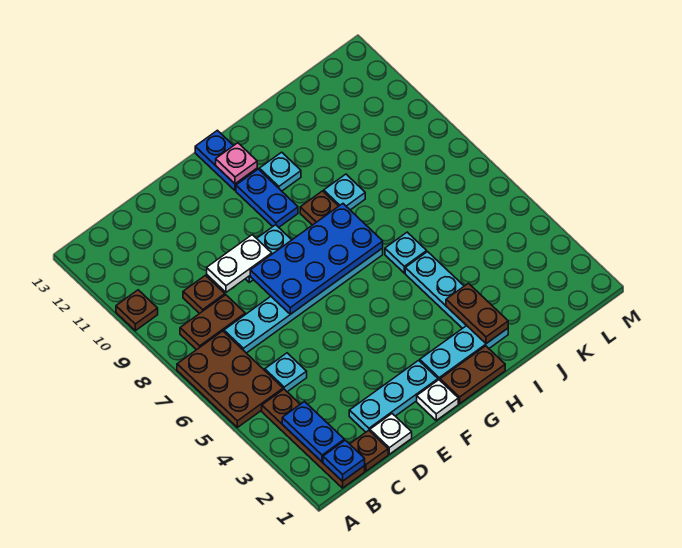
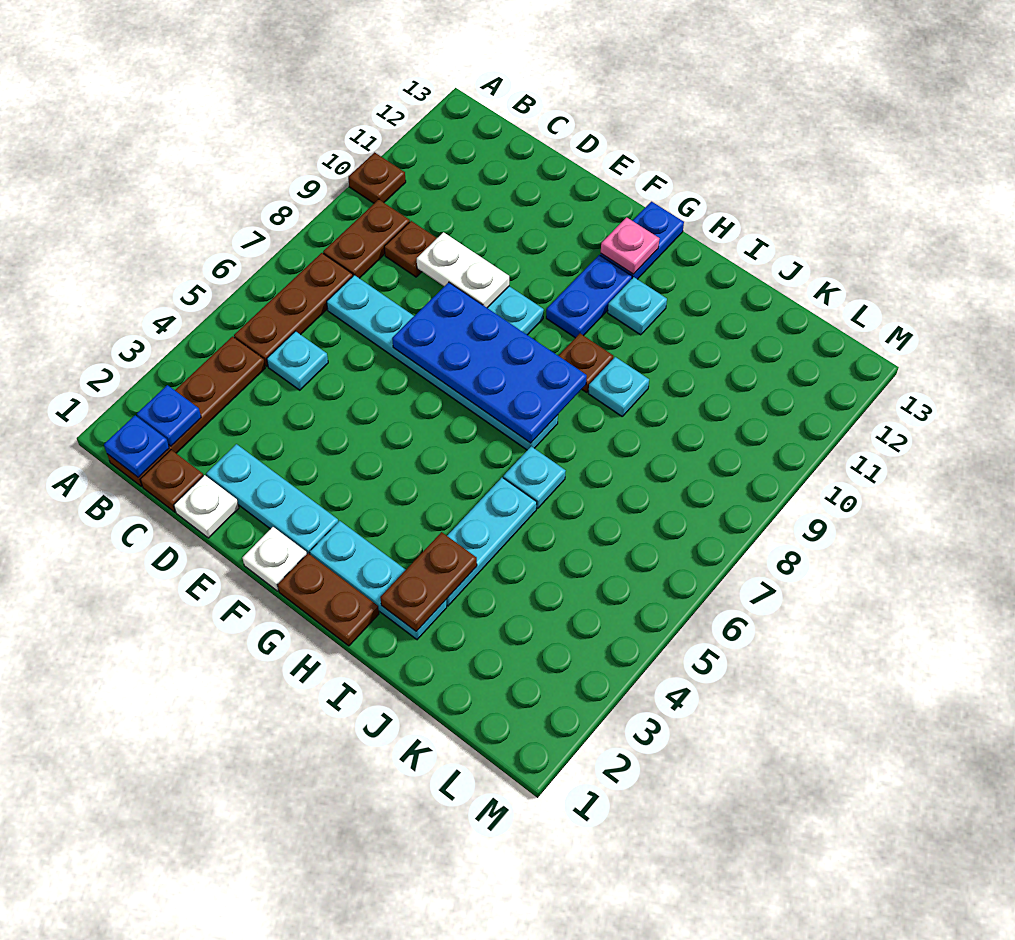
brown 2x3 plate [177,331,283,427] -> brown 1x3 plate [234,253,353,367]
blue 1x2 plate [282,402,344,462] -> blue 1x1 plate [137,385,201,446]
brown 1x2 plate [180,295,245,350] -> brown 1x2 plate turned to [323,199,410,278]

